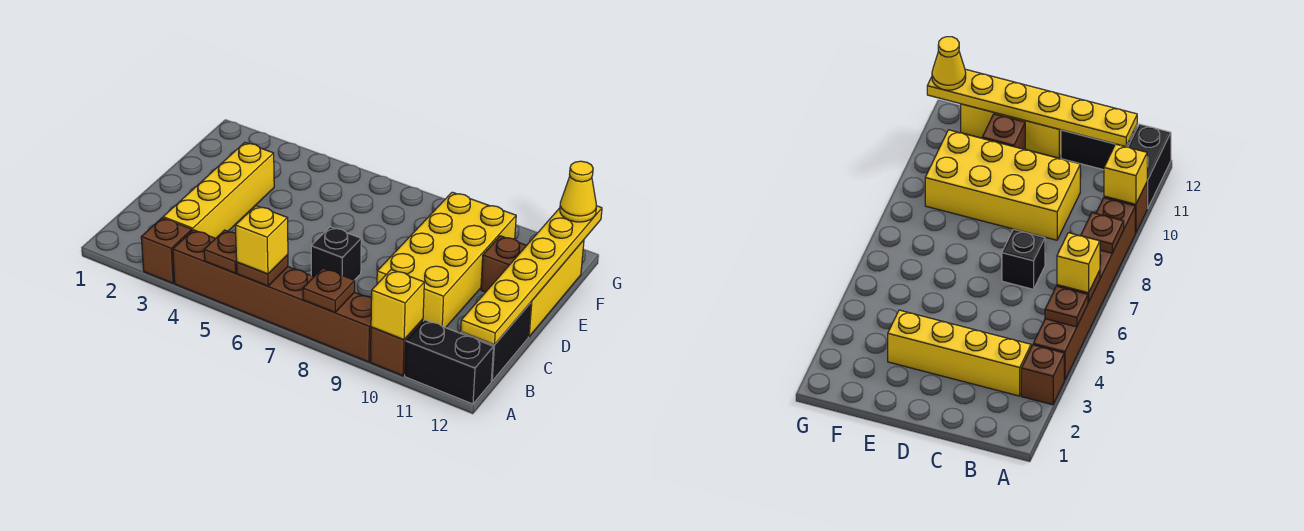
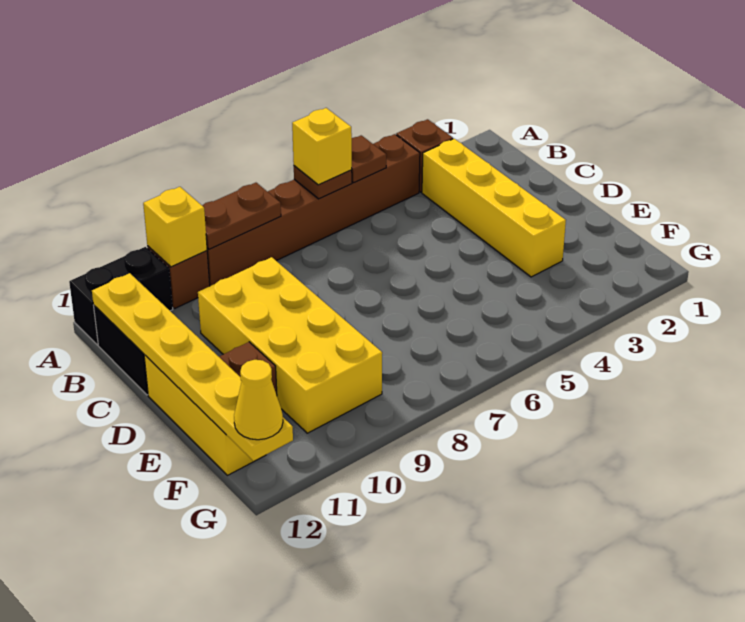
brown 1x1 plate [303,268,355,313] -> brown 1x2 plate [202,183,281,249]
black 1x1 brick [311,227,361,280] -> none

